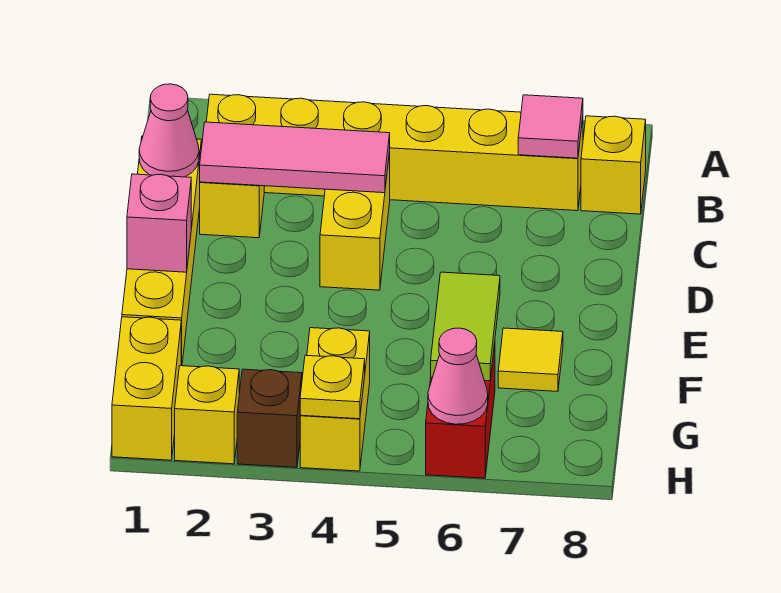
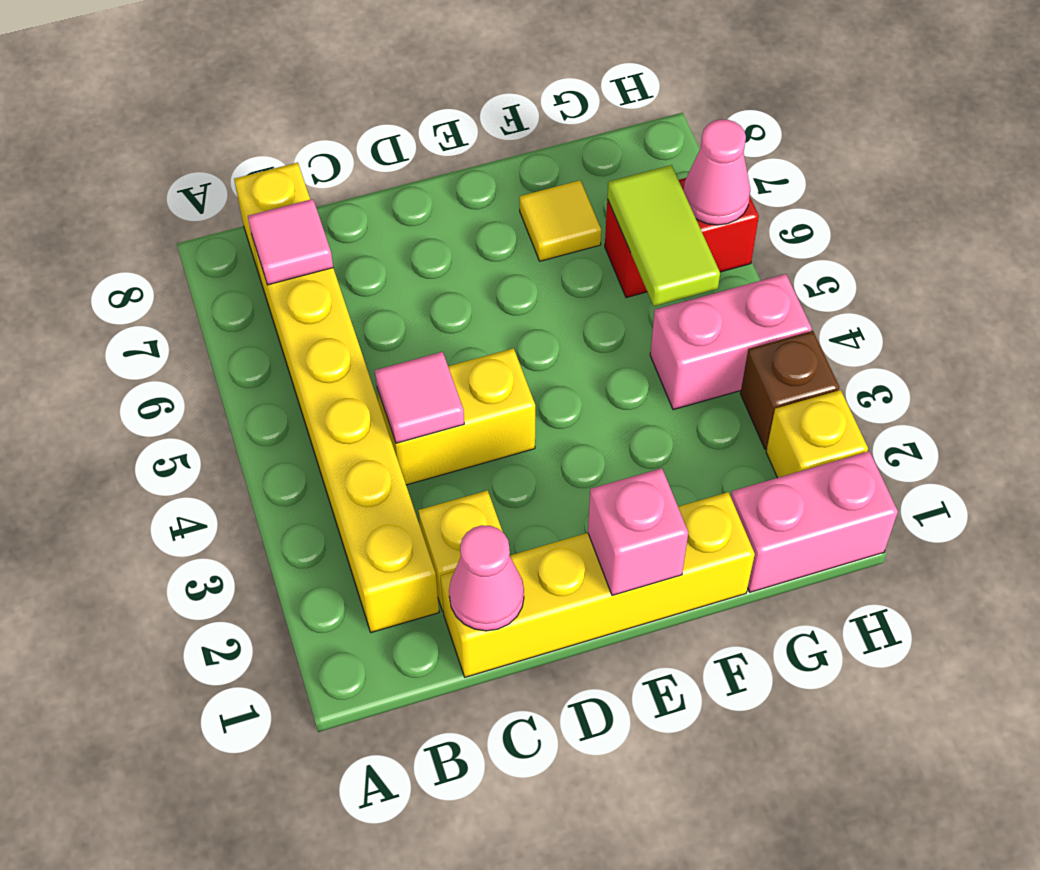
pink 1x3 tile [200,122,390,193] -> pink 1x1 tile [375,352,464,443]
lime 1x2 tile [431,272,500,381] -> lime 1x2 tile turned to [607,165,720,306]
yellow 1x2 brick [112,317,181,460] -> pink 1x2 brick [731,451,898,592]
yellow 1x2 brick [300,328,370,471] -> pink 1x2 brick [650,274,812,410]
yellow 1x1 plate [300,355,365,419] -> none

